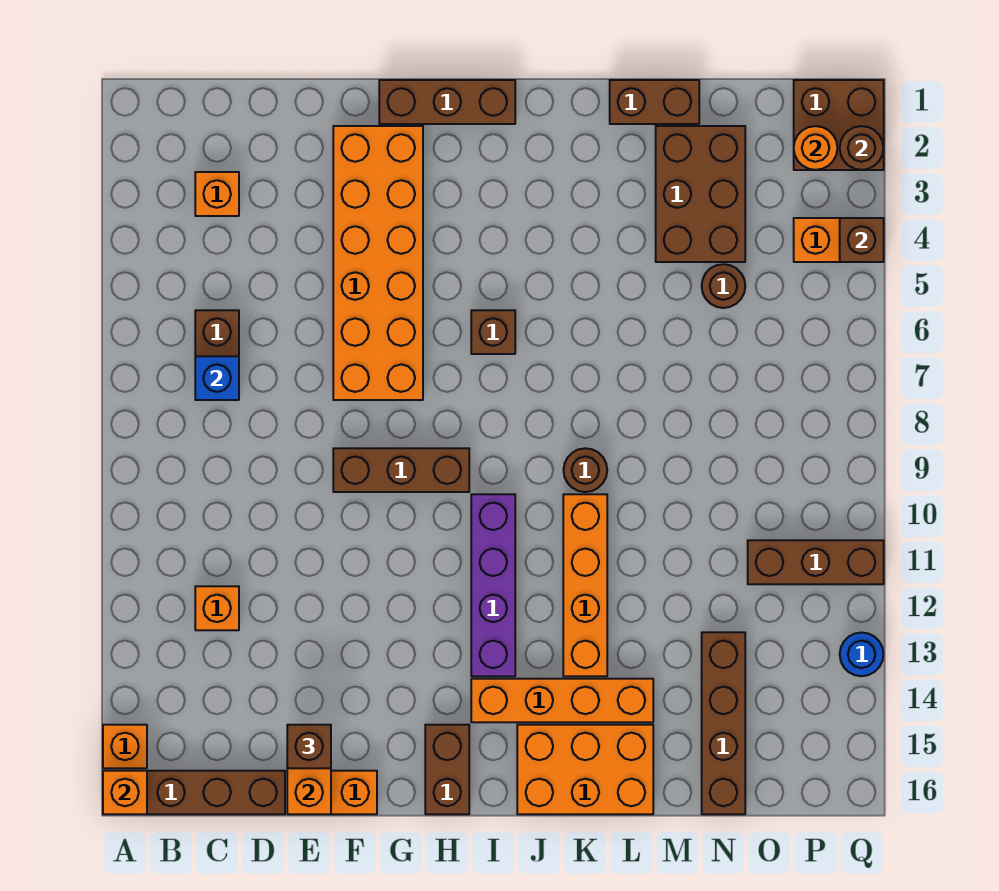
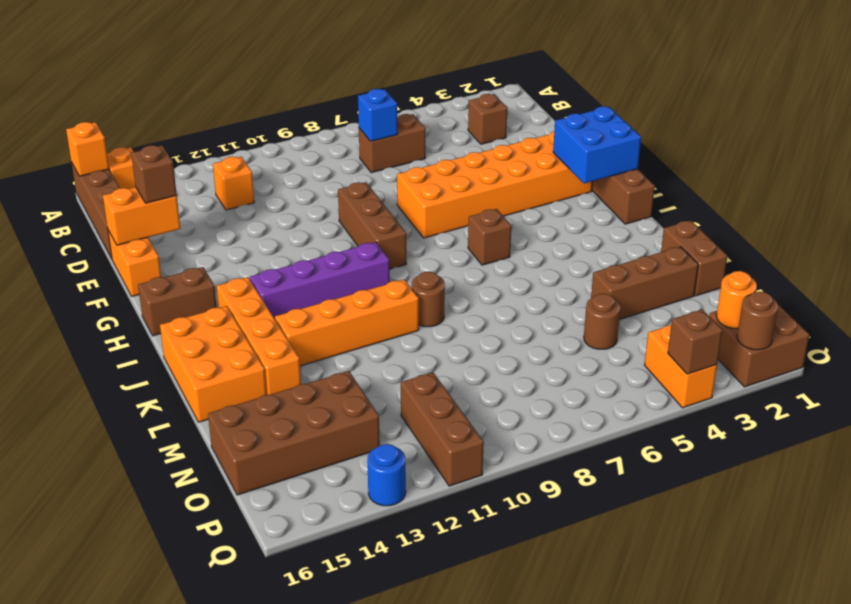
orange 1x1 brick [195,172,239,216] -> brown 1x1 brick [468,94,507,144]
none -> blue 2x2 brick [553,106,641,183]
brown 2x3 brick [656,126,745,262] -> brown 1x3 brick [591,247,698,319]
brown 1x4 brick [702,632,745,814] -> brown 2x4 brick [208,371,380,495]

